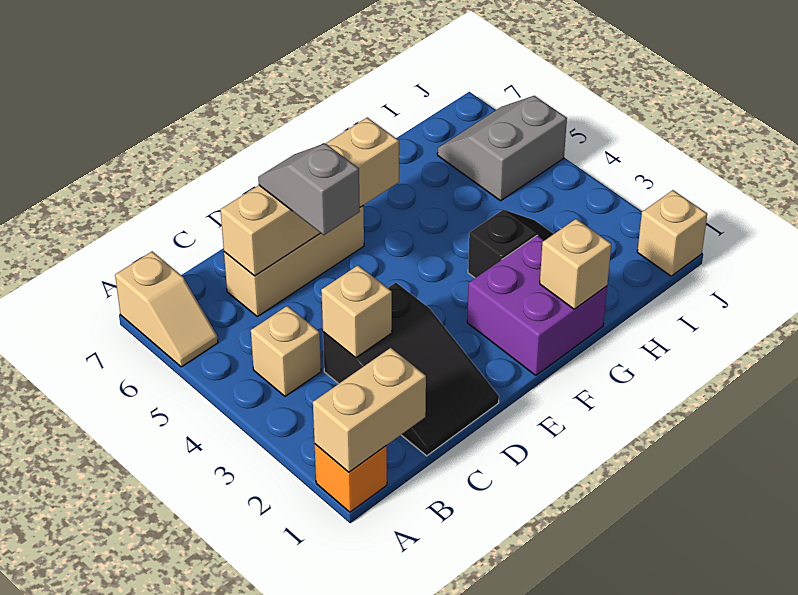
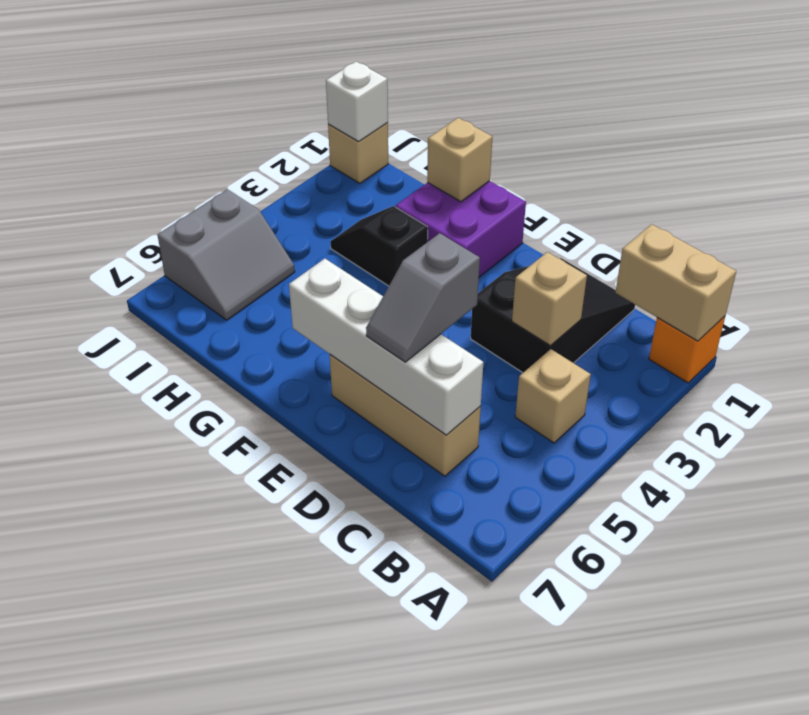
tan 1x2 slope [115,251,218,367] -> none
tan 1x4 brick [221,117,399,276] -> white 1x4 brick [289,259,483,435]
grey 2x2 slope [437,96,567,201] -> grey 2x2 slope turned to [158,189,295,320]
none -> white 1x1 brick [326,61,388,142]

